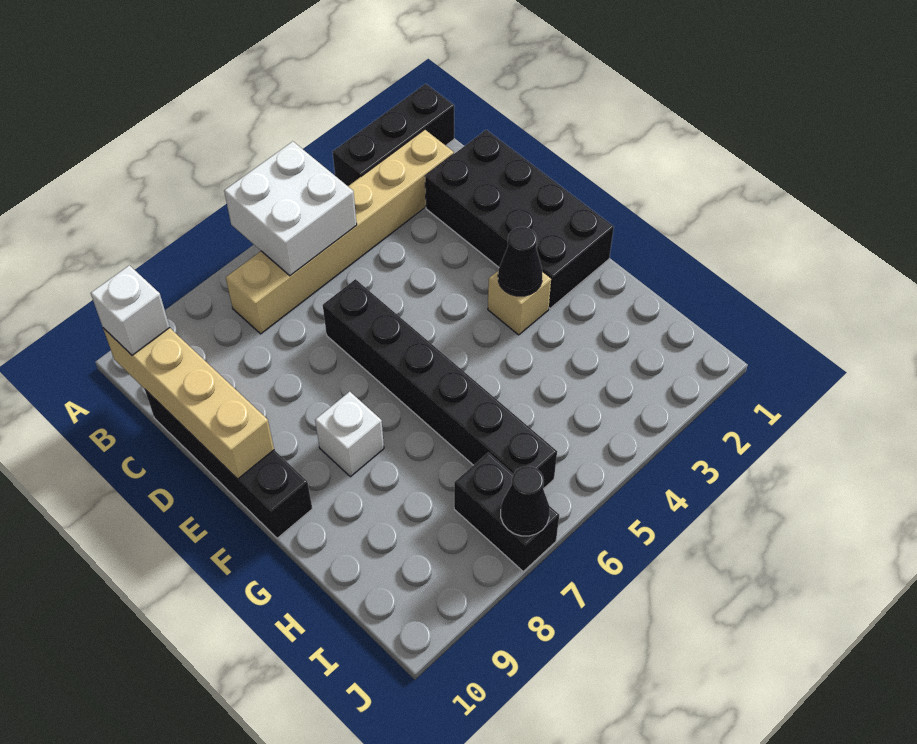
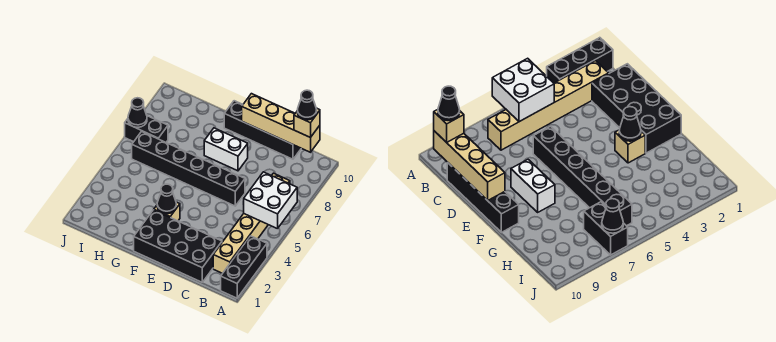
white 1x1 brick [91,265,170,355] -> tan 1x1 brick [294,108,320,138]
none -> black 1x1 cone [298,90,317,120]
white 1x1 brick [315,392,384,477] -> white 1x2 brick [204,128,248,171]

